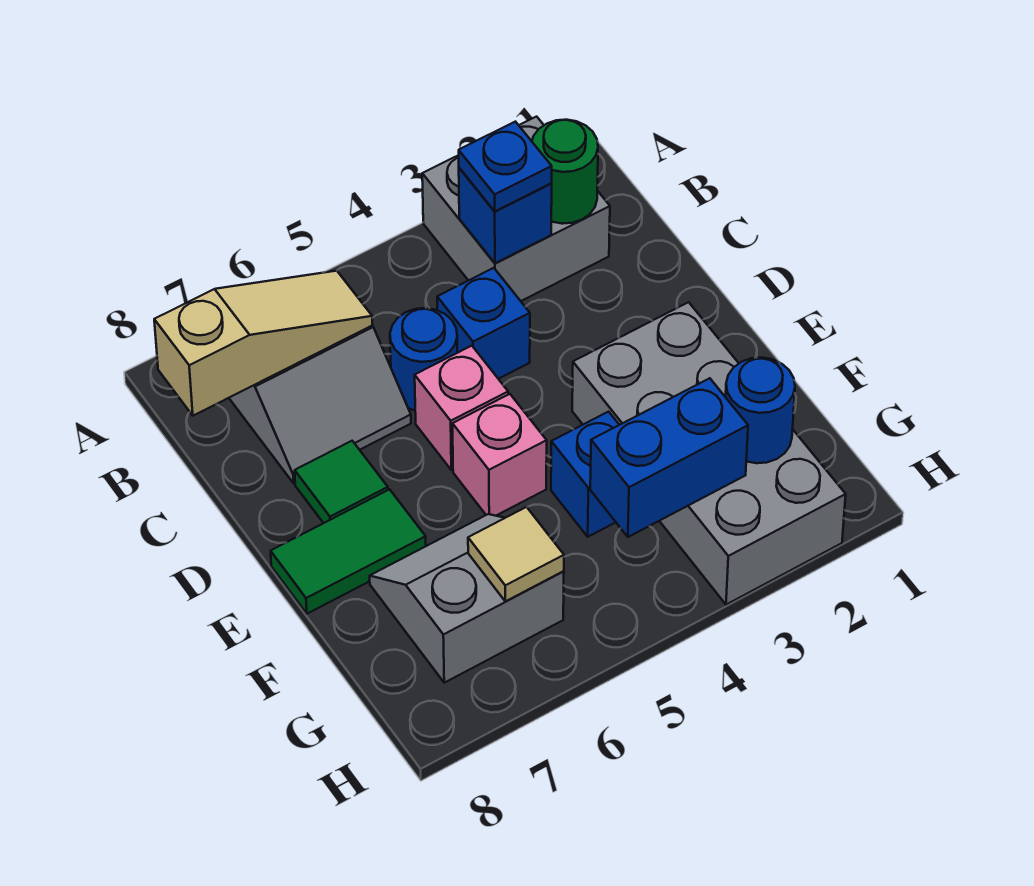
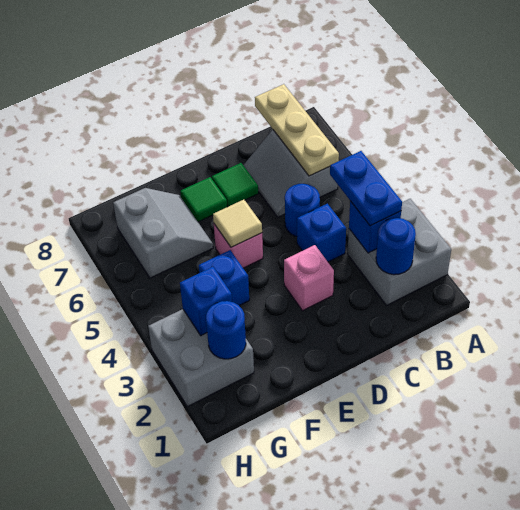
green 1x1 round brick [532,120,598,224] -> blue 1x1 round brick [376,218,416,275]
blue 1x1 plate [459,122,552,211] -> blue 1x2 plate [330,151,402,226]
tan 1x3 slope [154,271,372,416] -> tan 1x3 plate [255,84,339,176]
pink 1x1 brick [415,346,508,470] -> pink 1x1 brick moved to [284,245,334,311]
grey 2x4 brick [572,302,846,605] -> grey 2x2 brick [148,309,254,407]
green 1x2 tile [271,489,426,614] -> green 1x1 tile [180,177,227,222]
blue 1x2 brick [590,378,748,537] -> blue 1x1 brick [180,267,232,335]
tan 1x1 tile [468,507,564,601] -> tan 1x1 tile moved to [213,200,262,247]

